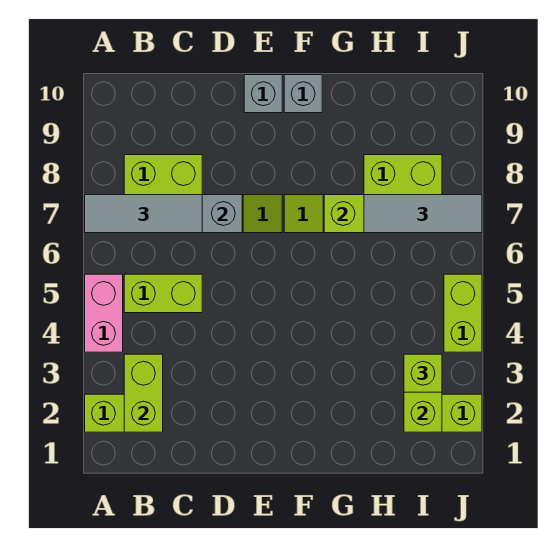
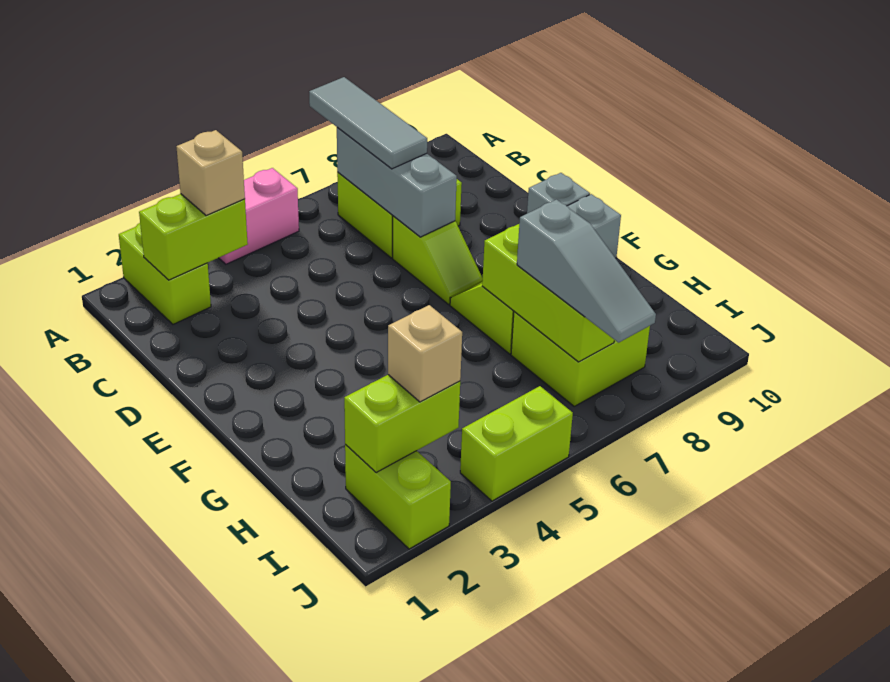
none -> tan 1x1 brick [176,130,245,216]
lime 1x2 brick [124,274,202,313] -> none
grey 1x3 tile [364,195,482,233] -> grey 1x3 slope [517,200,656,343]
lime 1x1 brick [404,354,442,392] -> tan 1x1 brick [388,305,462,402]

